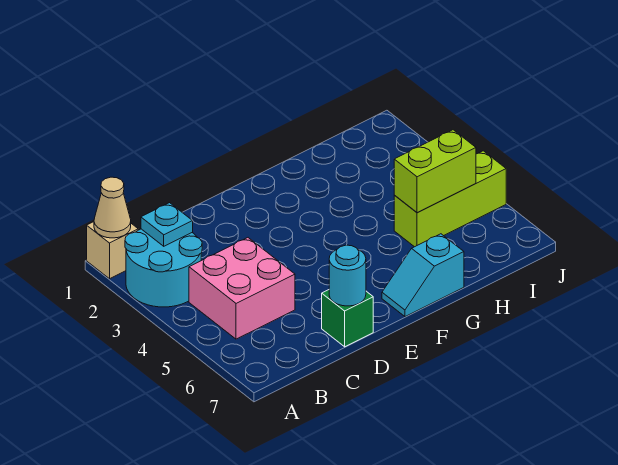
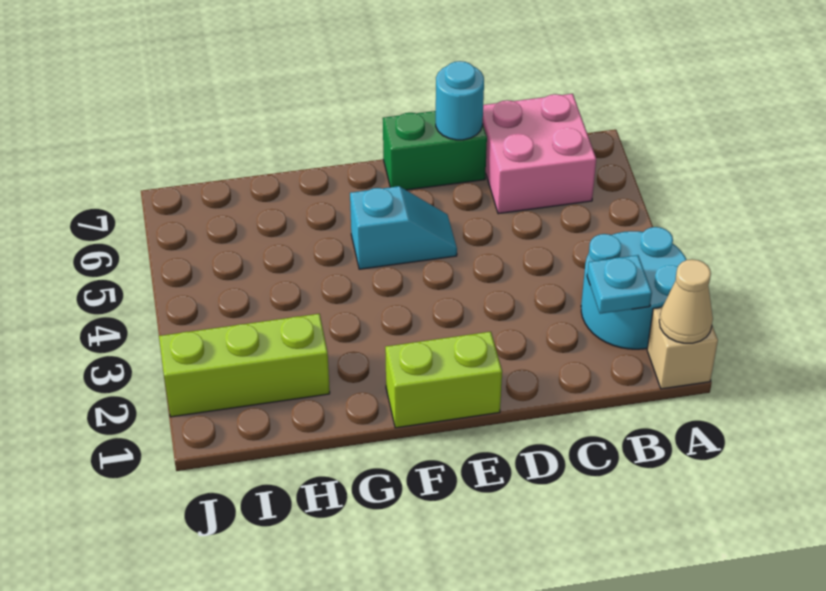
pink 2x2 brick [189,238,295,339] -> pink 2x2 brick moved to [483,94,596,214]
green 1x1 brick [322,290,373,347] -> green 1x2 brick [383,111,487,190]
cyan 1x2 slope [382,234,464,317] -> cyan 1x2 slope moved to [350,186,457,269]
lime 1x3 brick [394,151,506,247] -> lime 1x3 brick moved to [159,314,330,417]
lime 1x2 brick [394,130,476,213] -> lime 1x2 brick moved to [385,332,502,428]

